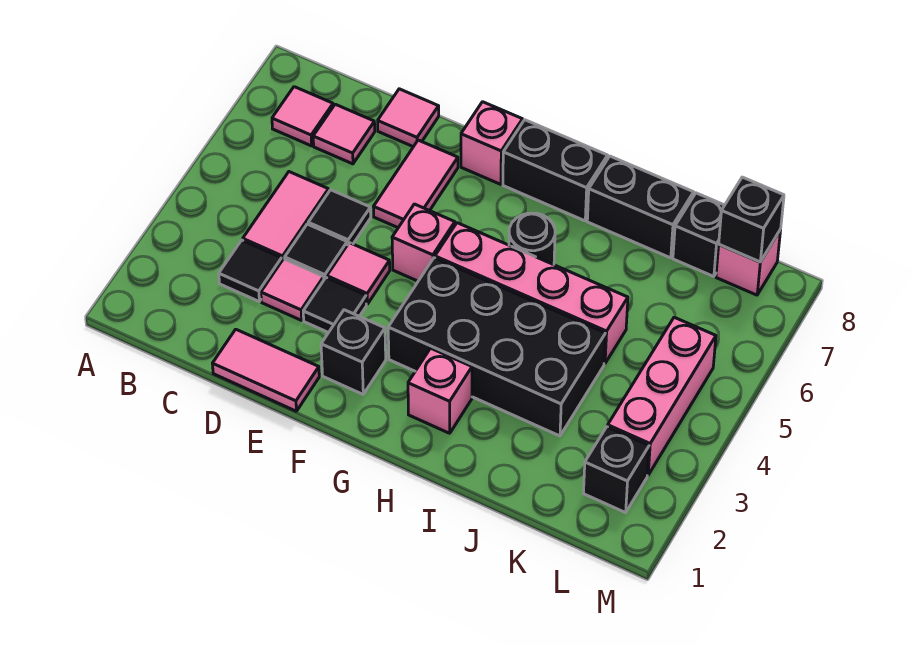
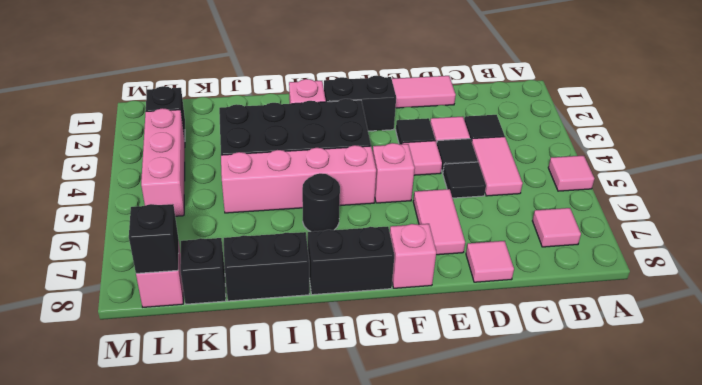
pink 1x1 tile [313,104,375,164] -> pink 1x1 tile moved to [548,156,594,191]
black 1x1 brick [321,310,386,394] -> black 1x2 brick [324,76,396,131]

